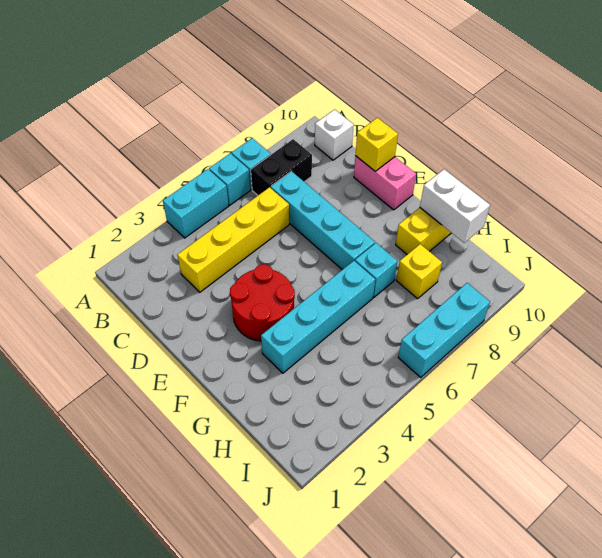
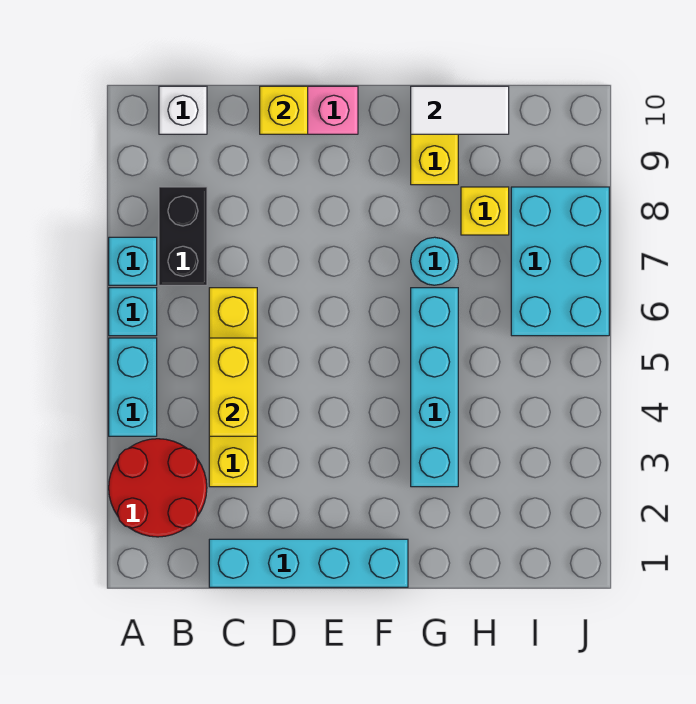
none -> yellow 1x2 brick [209,338,257,436]
cyan 1x4 brick [271,171,375,270] -> cyan 1x4 brick moved to [209,539,408,587]
red 2x2 round brick [230,264,295,341] -> red 2x2 round brick moved to [109,439,207,537]
cyan 1x1 brick [355,243,397,297] -> cyan 1x1 round brick [411,237,458,285]
white 1x2 brick [420,169,490,243] -> white 1x2 tile [411,86,509,134]
cyan 1x3 brick [398,283,490,377] -> cyan 2x3 brick [511,187,609,336]

